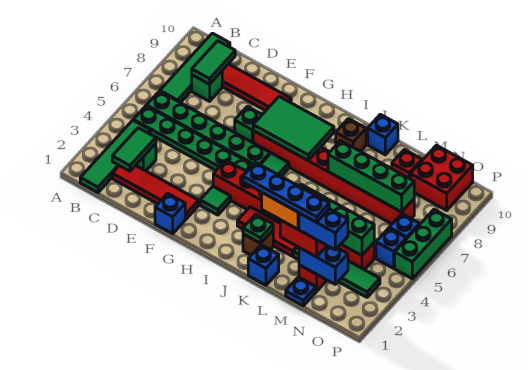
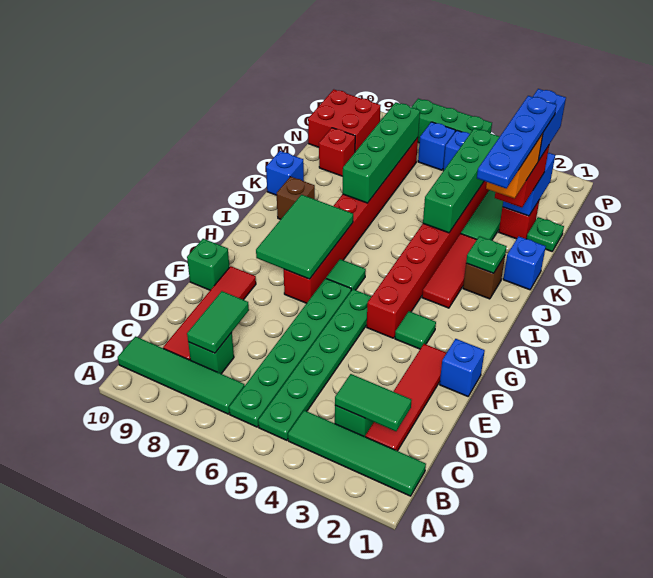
green 1x2 tile [192,41,235,84] -> green 1x2 tile turned to [187,291,249,353]
green 1x1 brick [235,106,262,143] -> green 1x1 brick moved to [187,239,229,290]
blue 1x1 plate [286,277,316,306] -> green 1x1 plate [527,217,564,251]

